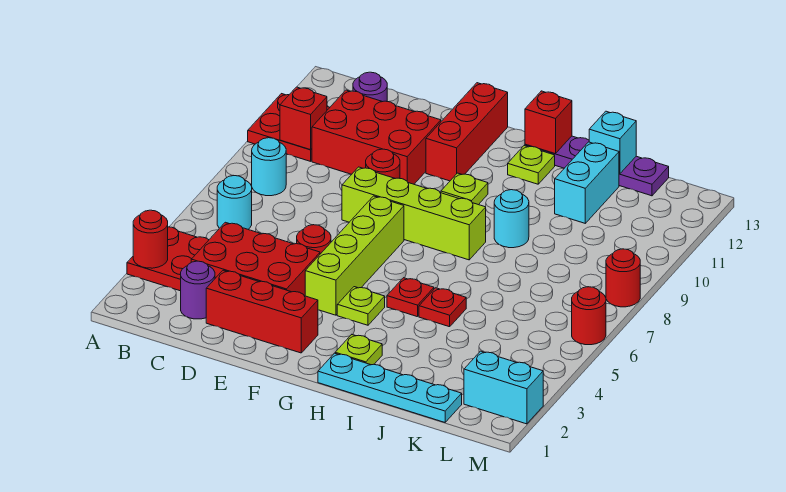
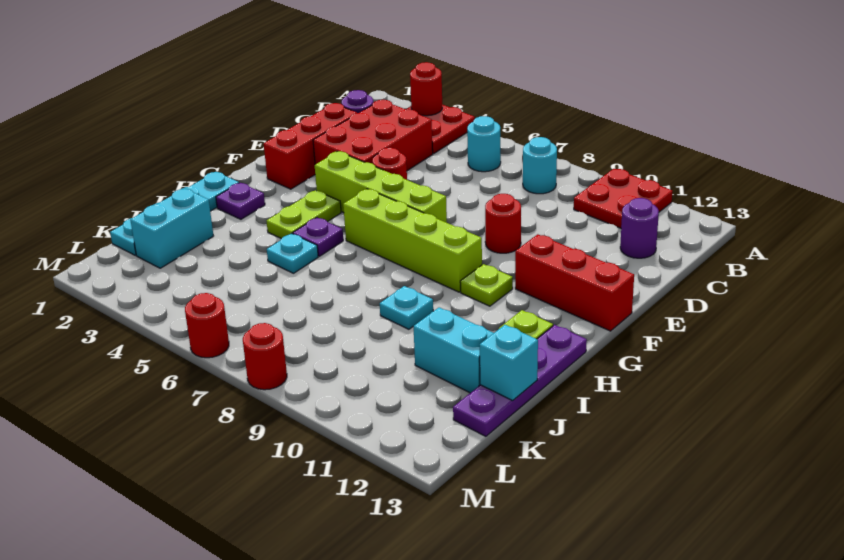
red 1x1 brick [280,87,327,150] -> none
red 2x3 brick [312,90,441,184] -> none
lime 1x4 brick [342,167,486,260] -> lime 1x4 brick turned to [343,189,482,292]
lime 1x1 plate [337,287,385,325] -> lime 1x2 plate [267,190,341,239]
lime 1x1 plate [335,335,382,365] -> purple 1x1 plate [216,183,265,219]
red 1x1 plate [387,278,434,317] -> purple 1x1 plate [293,218,343,256]
red 1x1 brick [525,91,572,154] -> none
red 1x1 plate [419,288,466,327] -> cyan 1x1 plate [267,233,318,273]
cyan 1x1 round brick [494,190,529,248] -> cyan 1x1 plate [380,286,433,329]
cyan 1x2 brick [464,351,543,424] -> cyan 1x2 brick moved to [130,188,213,268]

